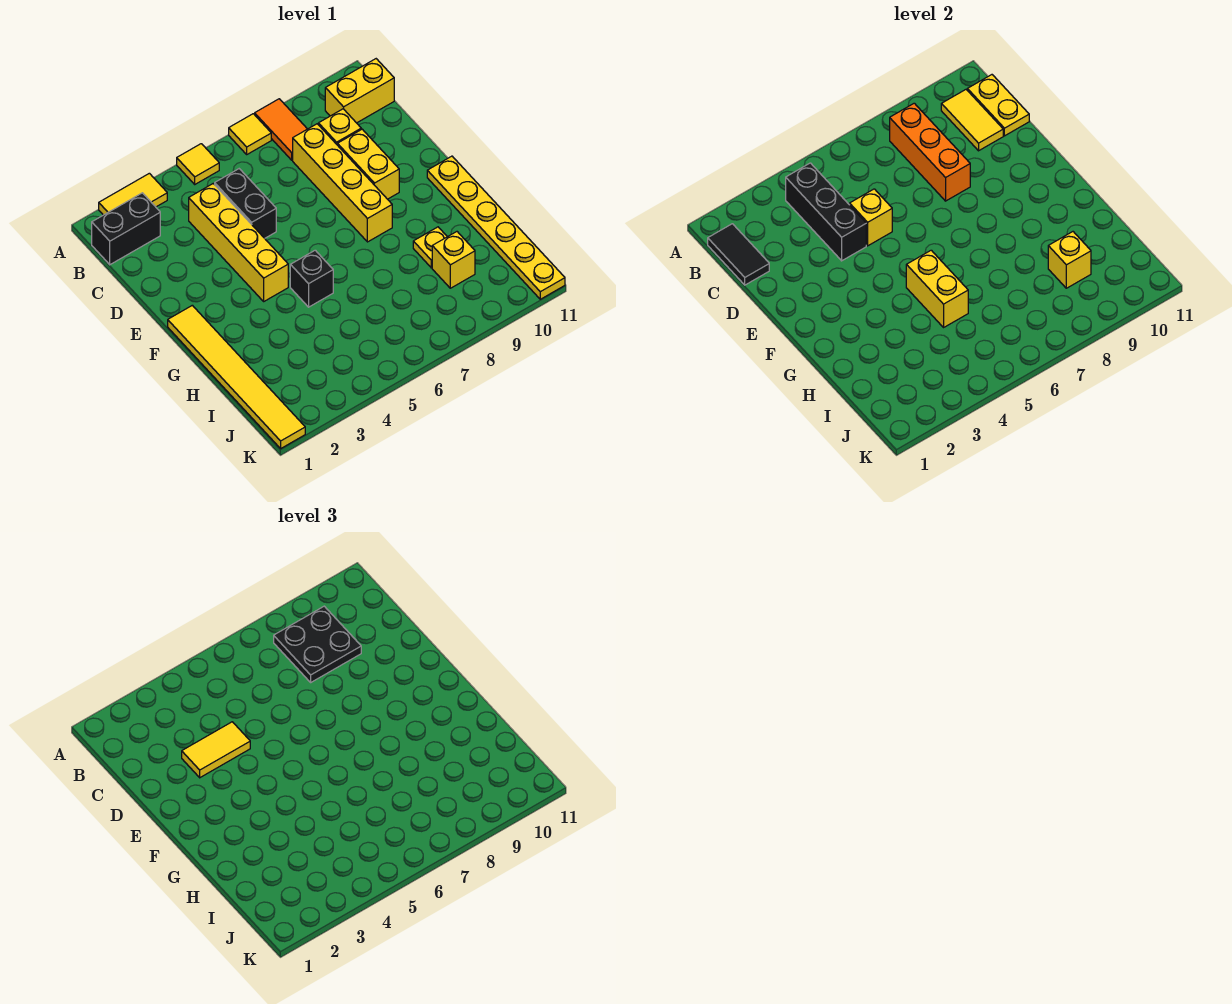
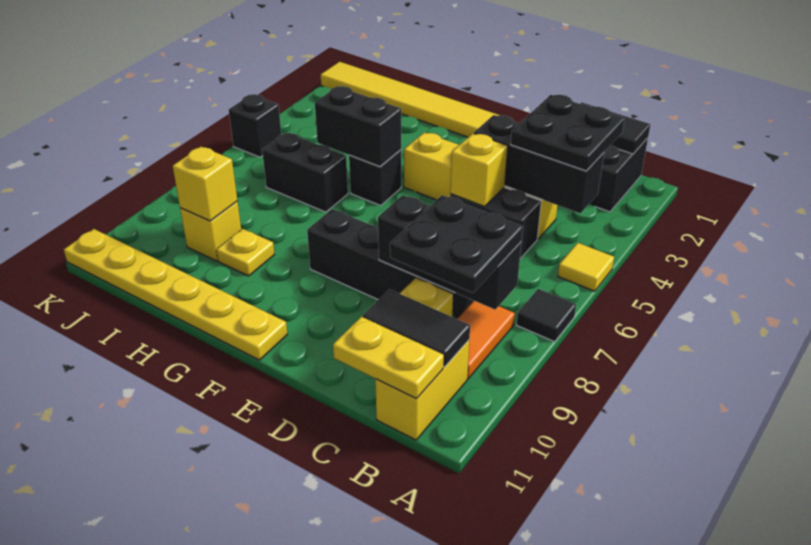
yellow 1x2 tile [99,173,167,215] -> none
yellow 1x1 tile [229,114,271,154] -> black 1x1 tile [517,289,576,342]
orange 1x2 tile [255,99,307,160] -> orange 1x2 tile turned to [457,301,515,379]
none -> black 2x2 plate [511,95,625,171]
orange 1x3 brick [890,103,970,201] -> black 1x3 brick [378,195,521,309]
yellow 1x2 tile [941,90,1003,151] -> black 1x2 tile [363,289,470,367]
yellow 1x4 brick [293,124,392,242] -> black 1x4 brick [307,209,474,319]
yellow 1x2 tile [182,722,250,778] -> none
yellow 1x2 brick [337,129,399,199] -> none
yellow 1x2 brick [906,250,968,327] -> black 1x2 brick [315,86,401,167]
none -> black 1x2 brick [262,133,348,212]
none -> black 1x1 brick [229,94,281,157]

